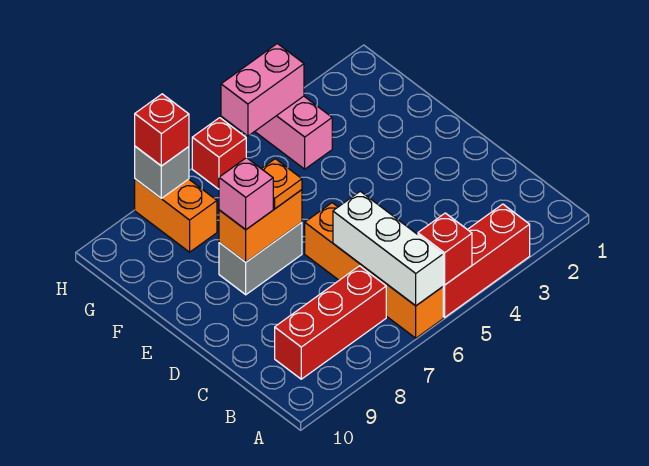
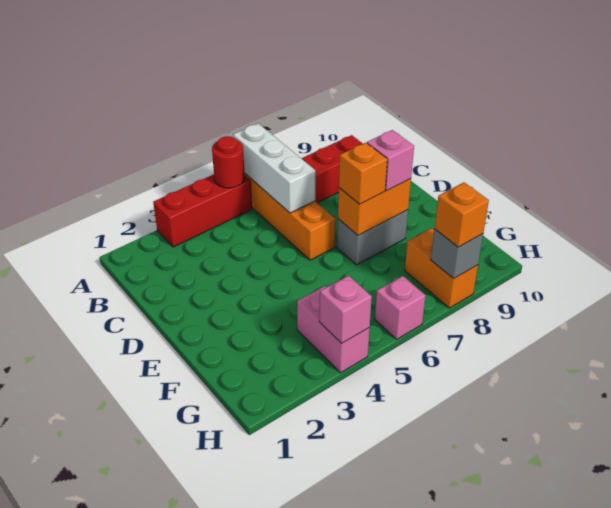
red 1x1 brick [418,213,472,285] -> red 1x1 round brick [212,136,245,188]
orange 1x1 plate [261,159,302,209] -> orange 1x1 brick [339,143,387,204]
pink 1x2 brick [221,44,304,136] -> pink 1x1 brick [319,276,372,343]
red 1x1 brick [192,118,246,189] -> pink 1x1 brick [375,276,426,339]
red 1x1 brick [135,94,189,166] -> orange 1x1 brick [434,182,489,247]

